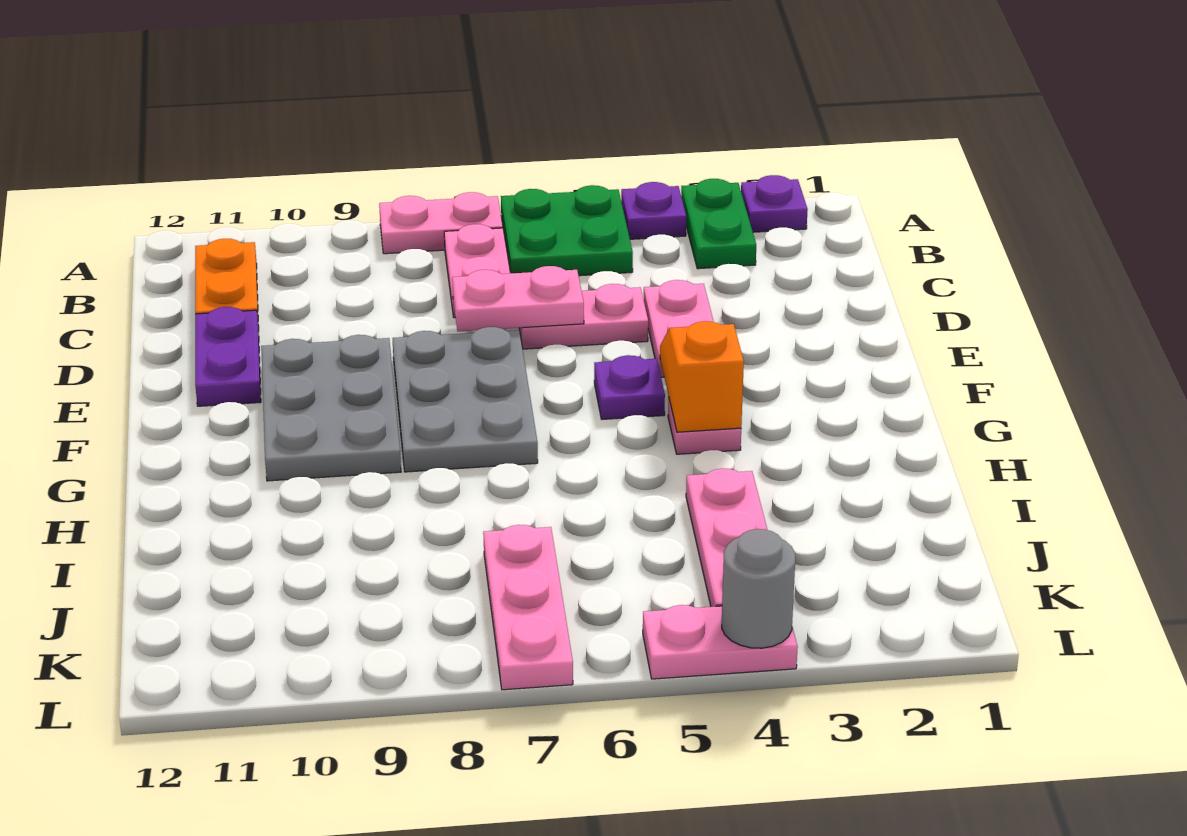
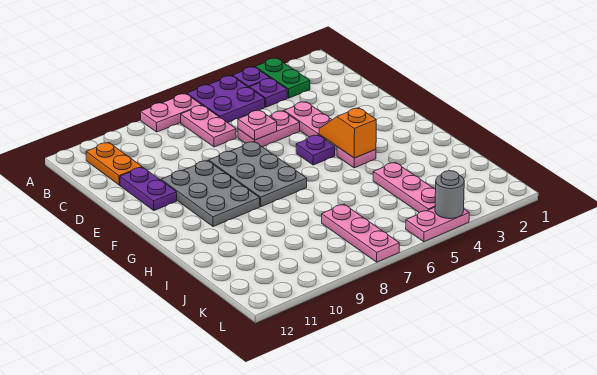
purple 1x1 plate [741,175,808,232] -> purple 1x1 plate moved to [250,79,287,107]
green 2x2 plate [501,185,633,276] -> purple 2x2 plate [187,76,265,123]
pink 1x2 plate [452,266,584,331] -> pink 1x1 plate [238,111,277,140]

